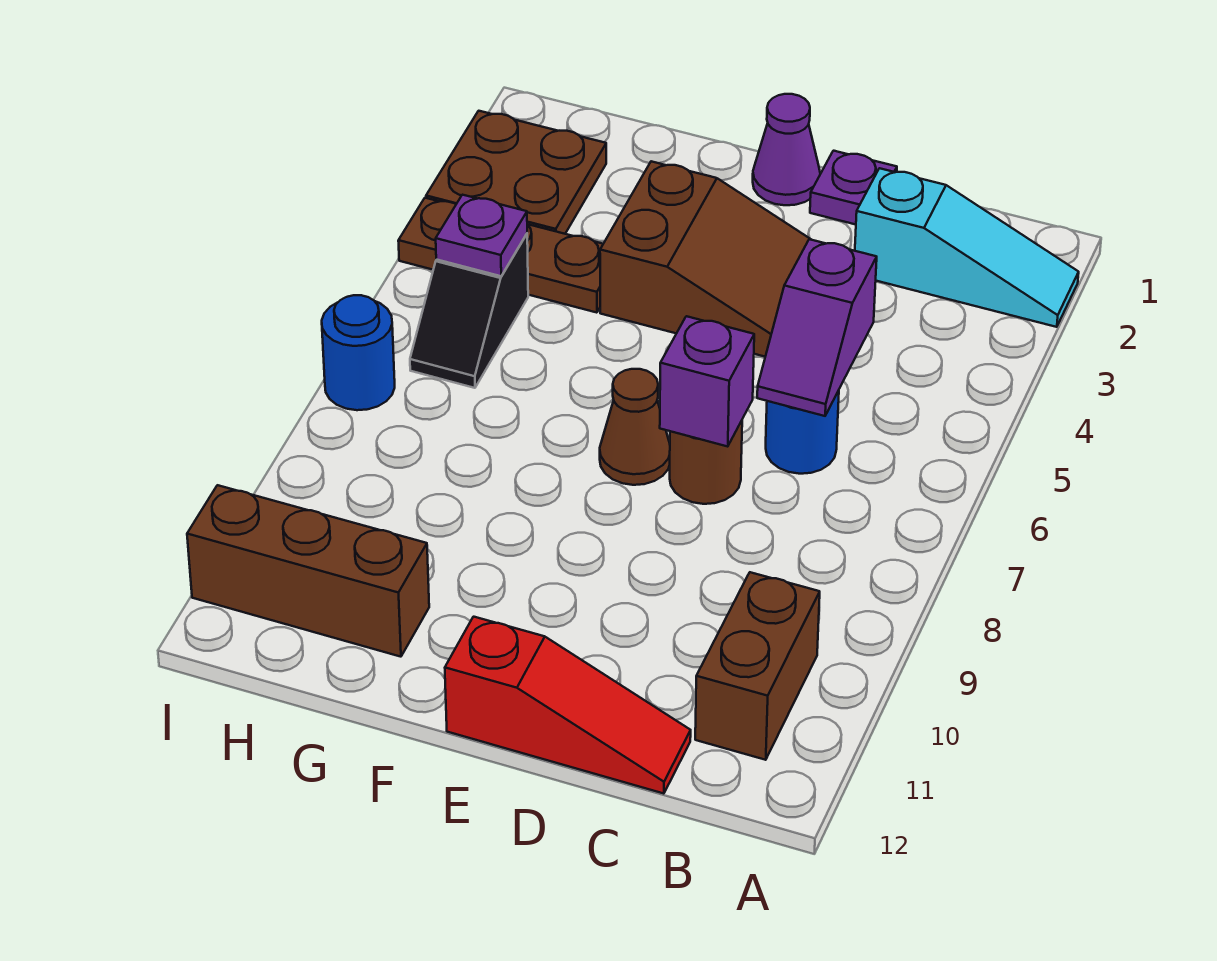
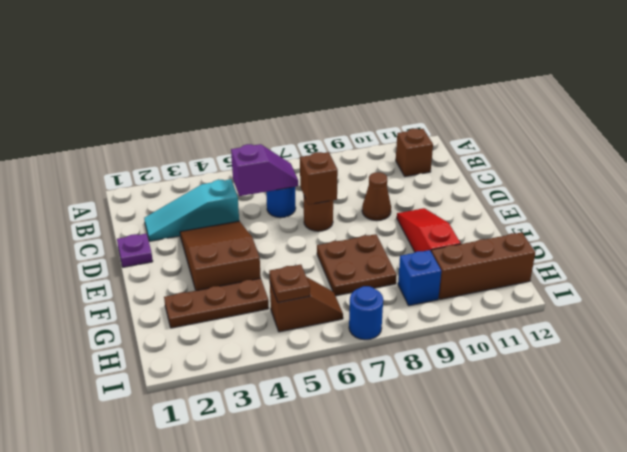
cyan 1x3 slope [855,168,1079,327] -> cyan 1x3 slope turned to [144,179,239,241]
brown 1x2 brick [695,572,820,760] -> brown 1x1 brick [396,129,433,176]
red 1x3 slope [445,617,691,794] -> red 1x3 slope moved to [397,208,461,252]
purple 1x1 brick [660,316,754,446] -> brown 1x1 brick [300,152,338,205]
purple 1x1 cone [753,94,820,205] -> none
brown 1x1 cone [600,369,670,485] -> brown 1x1 cone moved to [362,172,391,221]
brown 1x3 plate [398,198,603,313] -> brown 1x3 plate turned to [164,278,269,328]
brown 1x3 brick [187,485,429,657] -> brown 1x3 brick turned to [431,233,535,299]
brown 2x2 plate [426,111,606,234] -> brown 2x2 plate moved to [317,234,397,296]
black 1x2 slope [410,234,528,388] -> brown 1x2 slope [270,277,343,332]
purple 1x1 plate [436,195,527,276] -> brown 1x1 plate [269,265,310,302]
none -> blue 1x1 brick [398,250,441,306]

